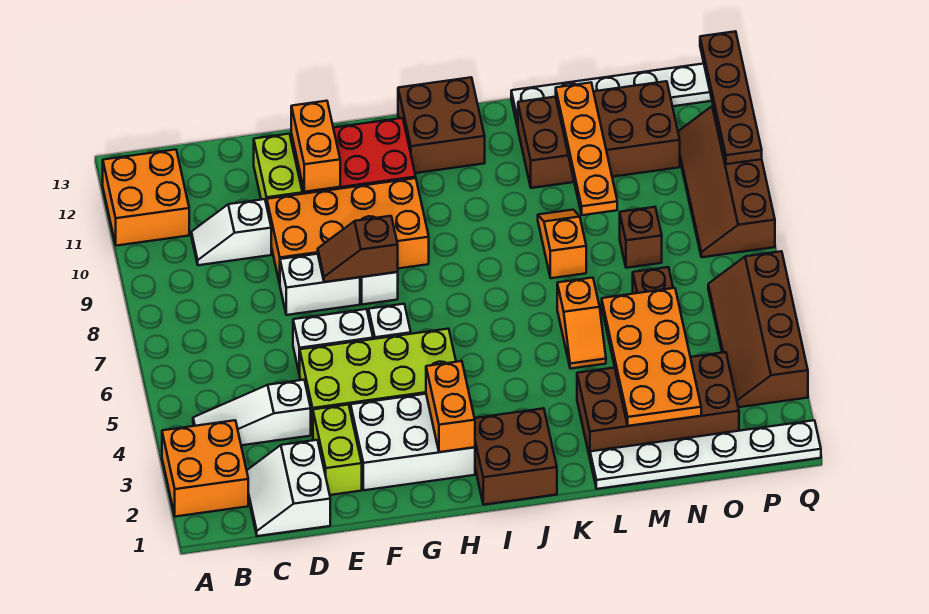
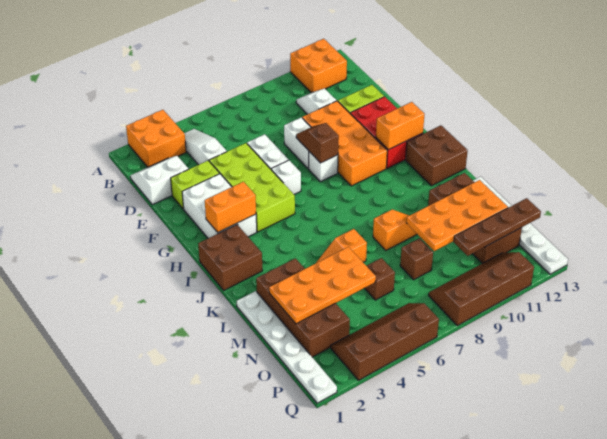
orange 1x2 brick [291,101,340,192] -> orange 1x2 brick moved to [376,102,425,150]
orange 1x4 plate [556,83,617,215] -> orange 2x4 plate [406,180,508,251]
brown 1x4 plate [700,31,762,164] -> brown 1x4 plate moved to [454,198,541,256]

